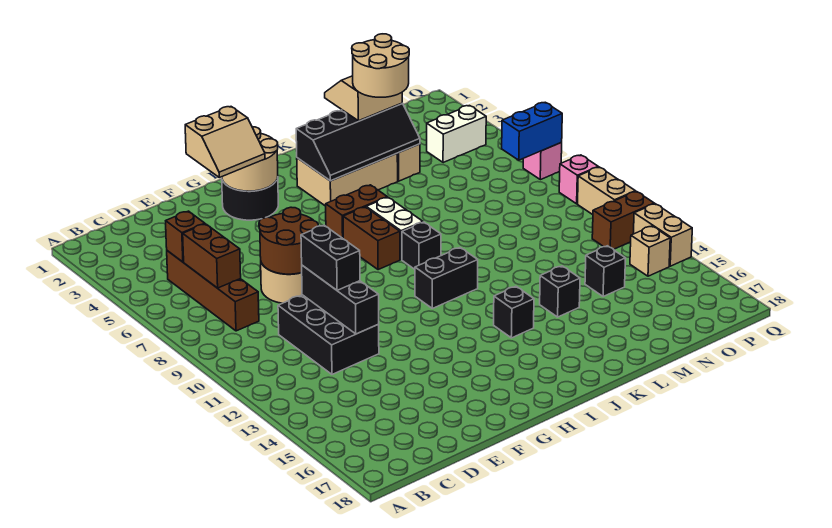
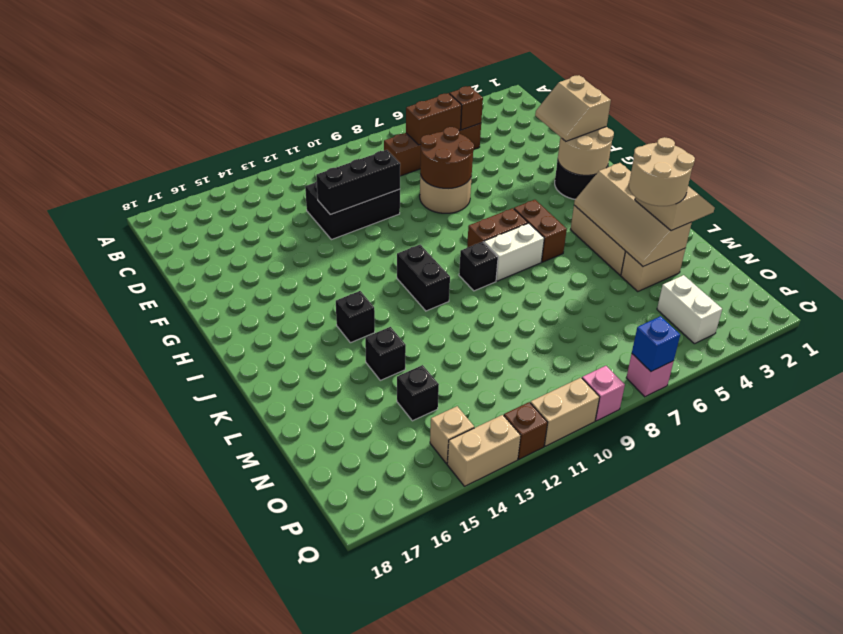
black 1x2 brick [301,225,360,290] -> none
black 2x4 slope [296,103,420,181] -> tan 2x4 slope [574,163,692,267]
blue 1x2 brick [502,102,562,160] -> blue 1x1 brick [632,316,680,372]
brown 1x2 brick [592,191,654,249] -> brown 1x1 brick [504,402,548,459]

